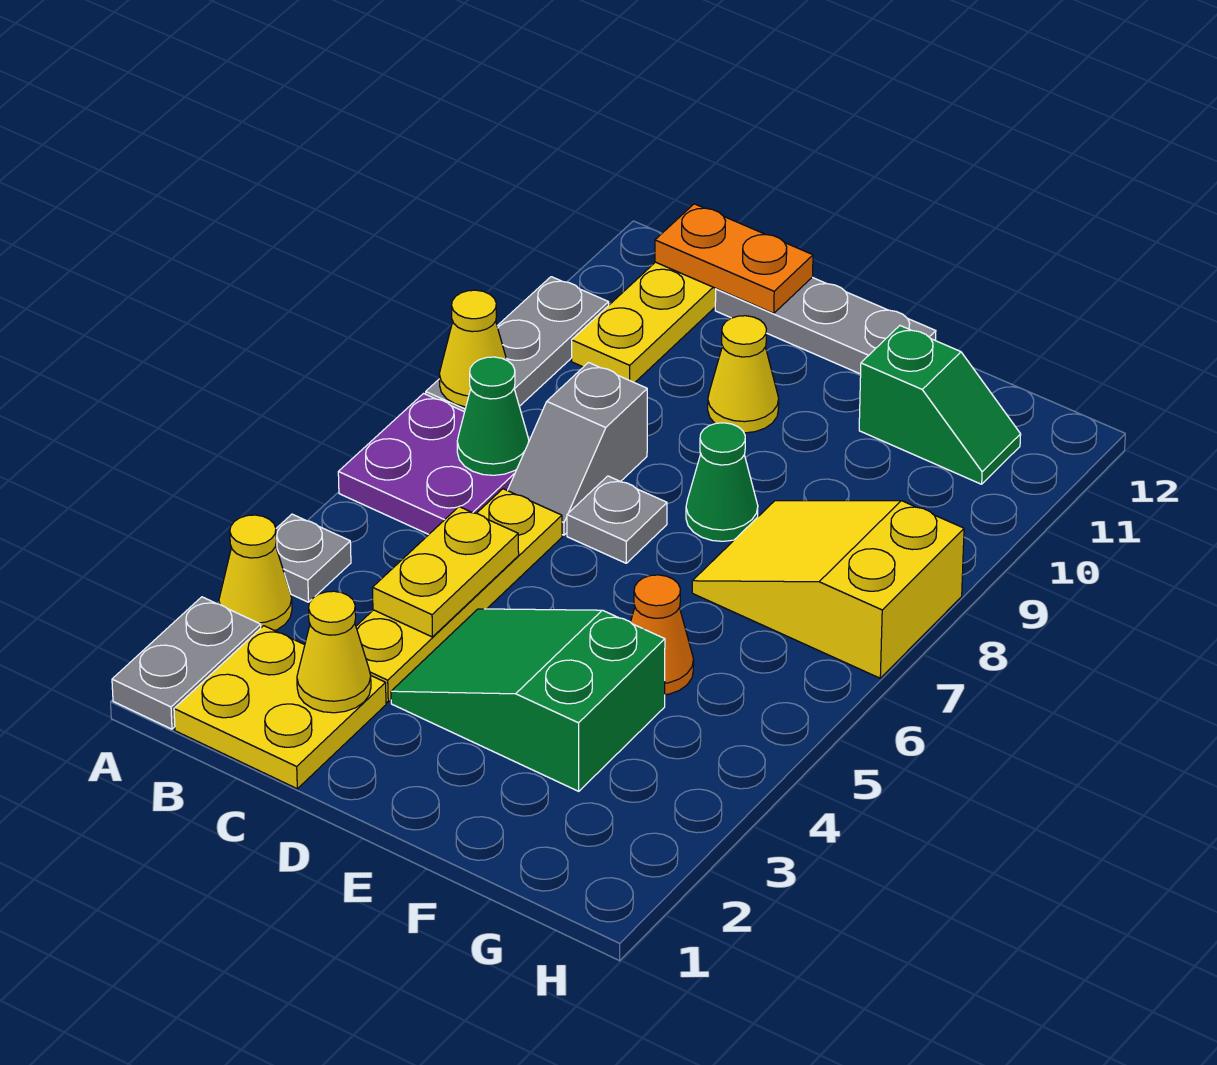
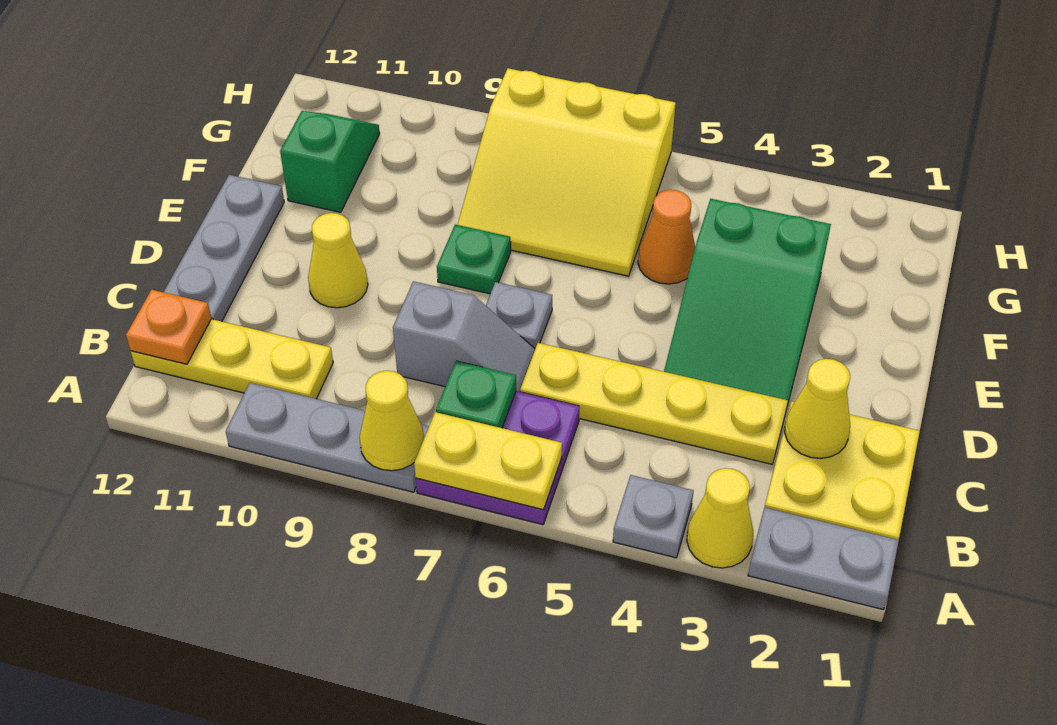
green 1x1 cone [457,357,529,475] -> green 1x1 plate [436,361,516,428]
orange 1x2 plate [655,204,813,313] -> orange 1x1 plate [126,290,211,364]
yellow 1x2 plate [372,507,519,637] -> yellow 1x2 plate moved to [414,412,562,510]
green 1x1 cone [686,423,758,541] -> green 1x1 plate [437,225,511,294]
yellow 2x3 slope [692,501,964,678] -> yellow 3x3 slope [458,68,676,276]

